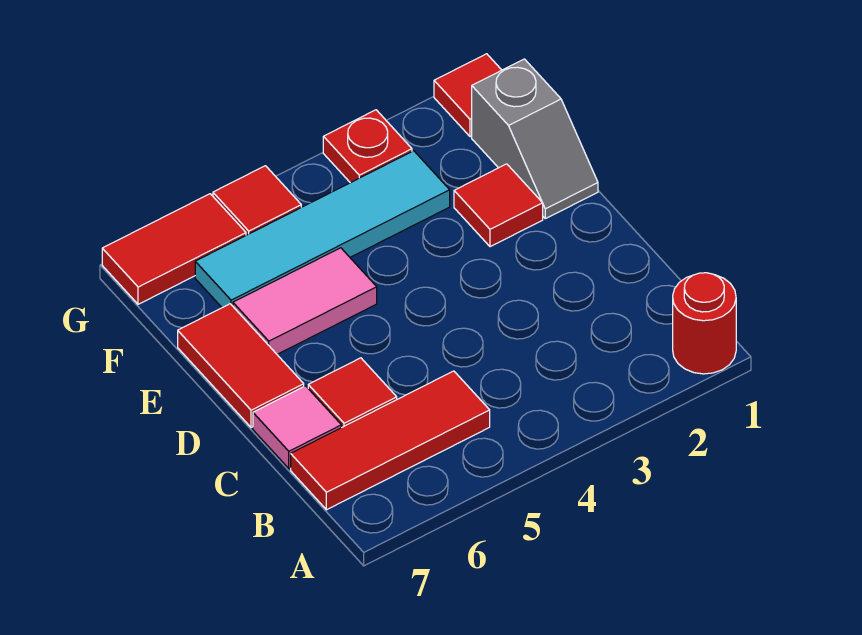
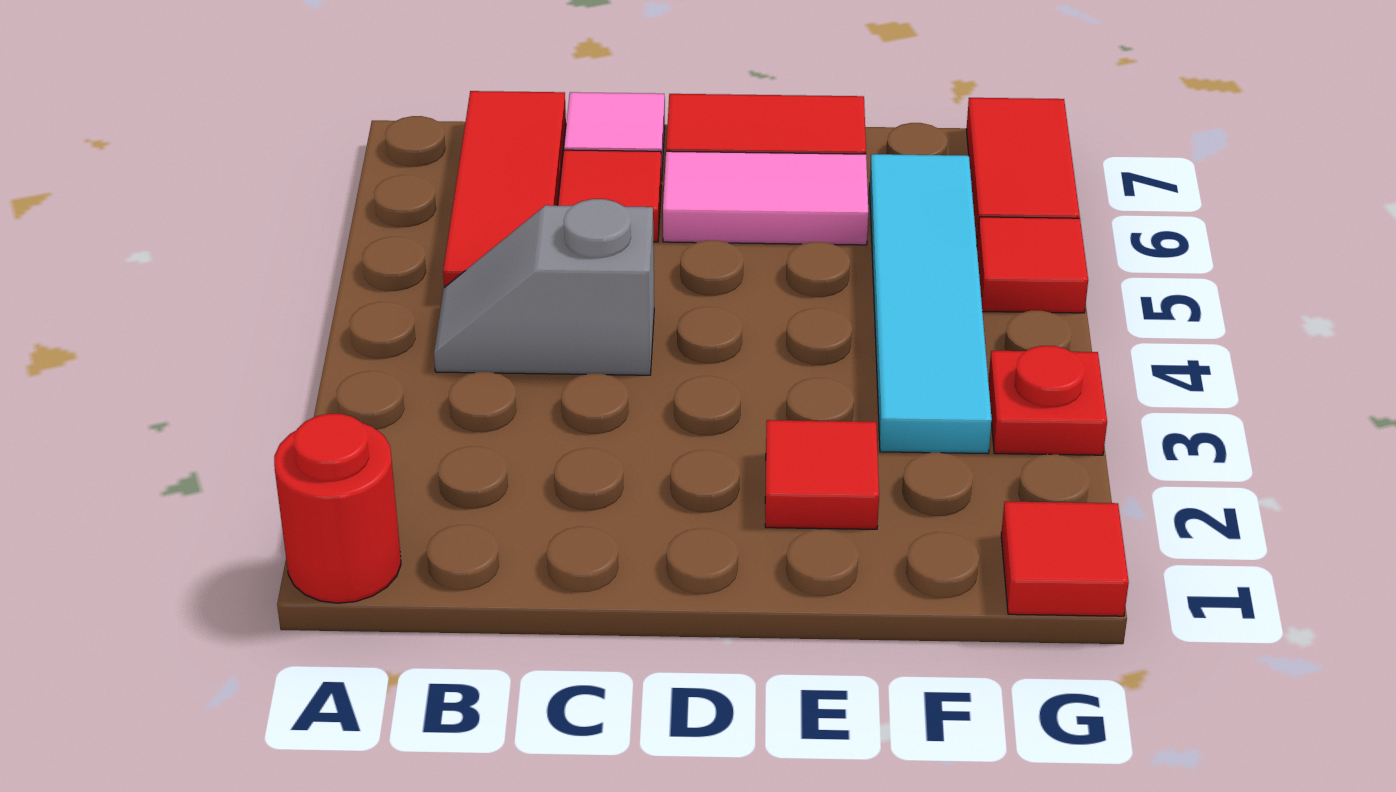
grey 1x2 slope [472,59,598,219] -> grey 1x2 slope moved to [434,199,654,375]
pink 1x2 tile [233,248,377,354] -> pink 1x2 tile turned to [663,151,868,245]

